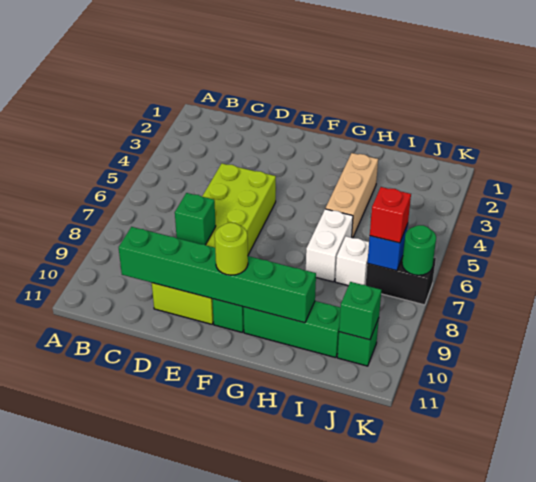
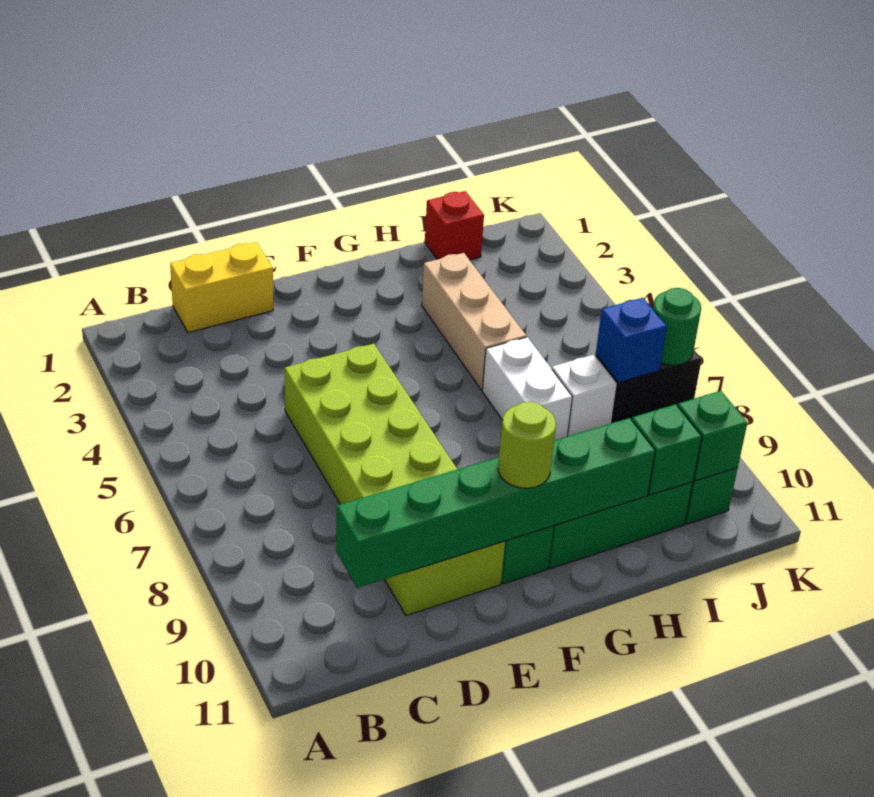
none -> yellow 1x2 brick [170,242,273,333]
green 1x1 brick [175,193,216,245] -> green 1x1 brick moved to [632,404,702,495]
red 1x1 brick [370,187,411,243] -> red 1x1 brick moved to [425,191,484,260]

